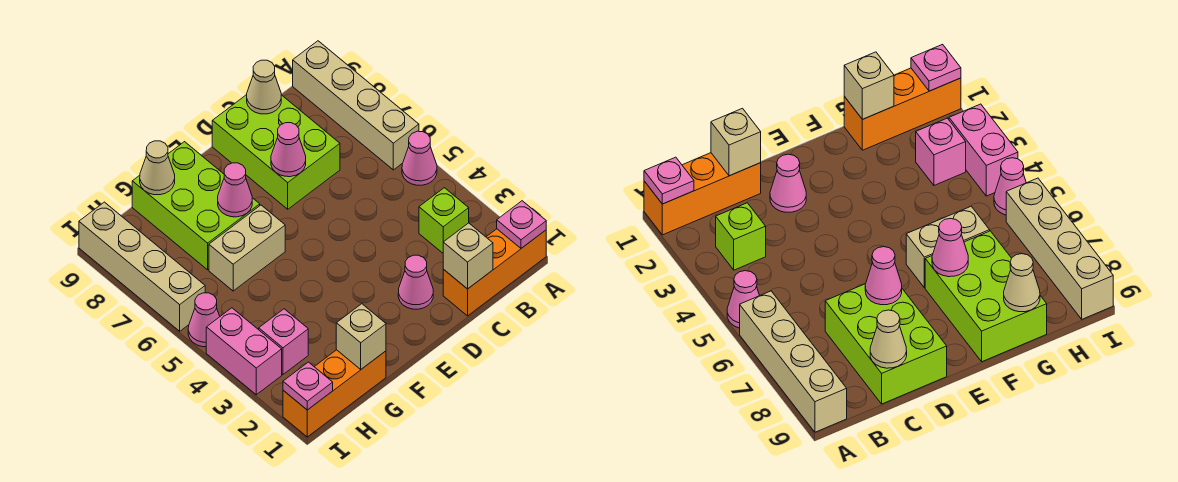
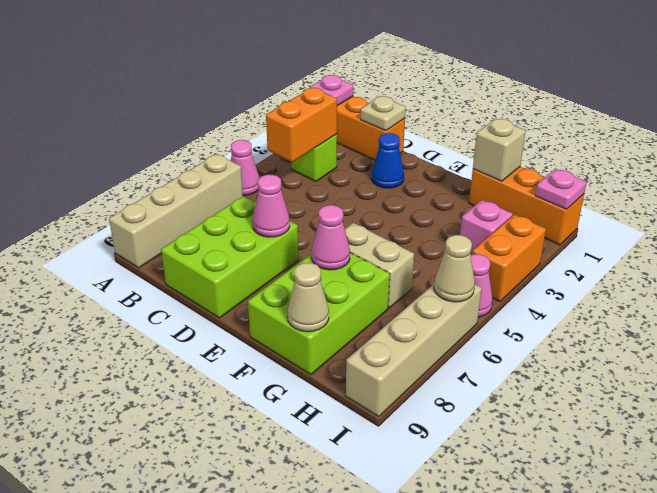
none -> orange 1x2 brick [266,88,337,162]
tan 1x1 brick [443,223,493,289] -> tan 1x1 plate [361,96,406,131]
tan 1x1 cone [247,60,281,114] -> tan 1x1 cone moved to [434,235,475,302]
pink 1x1 cone [398,255,433,309] -> blue 1x1 cone [372,133,404,188]
pink 1x2 brick [206,308,282,395] -> orange 1x2 brick [472,214,546,302]

